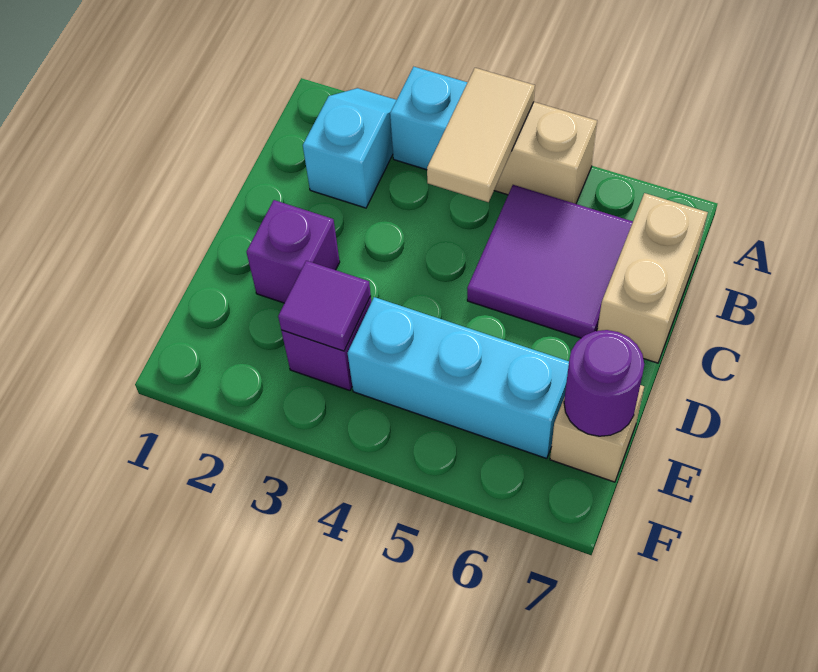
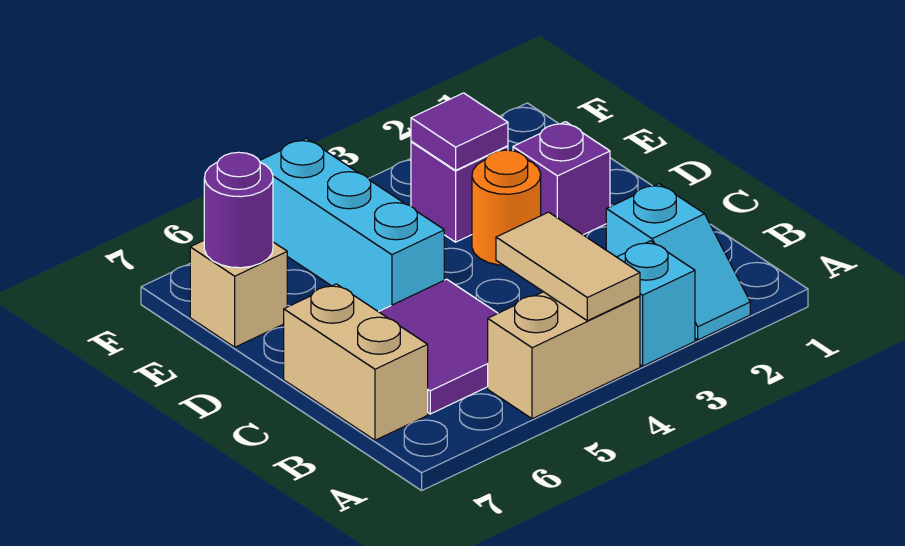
none -> orange 1x1 round brick [472,150,541,265]
cyan 1x3 brick [348,297,569,459] -> cyan 1x3 brick turned to [260,138,444,312]

